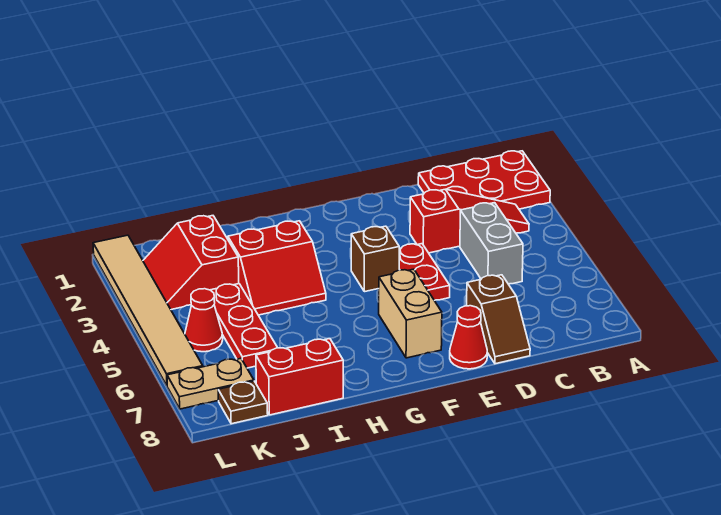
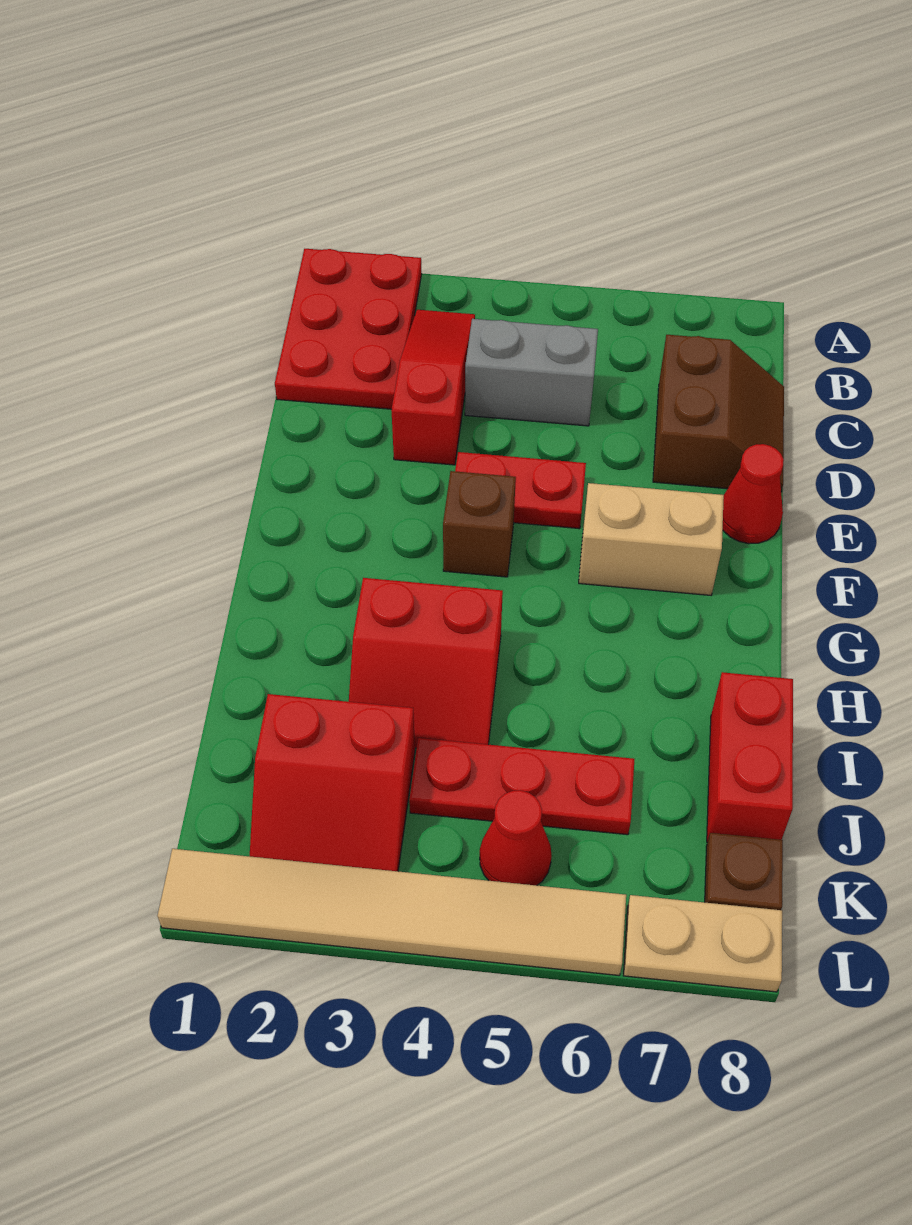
brown 1x2 slope [467,275,530,364] -> brown 2x2 slope [653,335,784,492]
red 2x2 slope [228,221,326,315] -> red 2x2 slope turned to [349,578,503,748]
tan 1x2 plate [167,358,254,409] -> tan 1x2 plate turned to [623,895,782,992]

